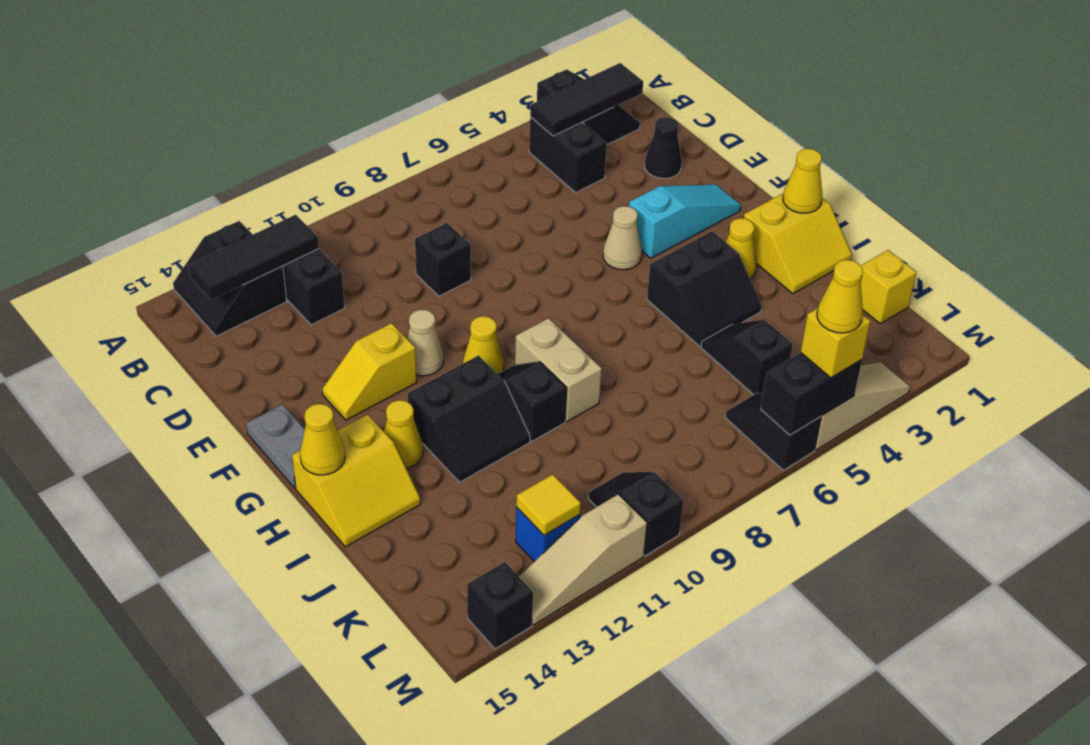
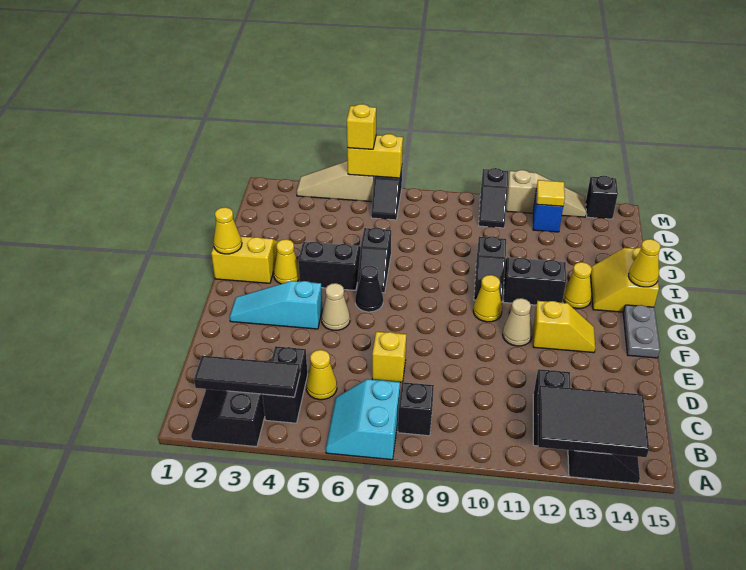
none -> cyan 2x2 slope [326,379,400,460]
black 1x3 tile [188,215,319,300] -> black 2x3 tile [538,385,649,457]
black 1x1 cone [645,117,682,179] -> black 1x1 cone moved to [355,266,383,312]
black 1x1 brick [415,223,471,296] -> black 1x1 brick moved to [398,382,434,436]
tan 1x2 brick [515,318,602,421] -> none
yellow 2x2 slope [292,415,420,547] -> yellow 2x2 slope turned to [591,247,659,312]
black 1x2 slope [701,320,793,395] -> black 1x2 slope moved to [357,228,391,293]
yellow 1x1 brick [861,250,916,324] -> yellow 1x1 brick moved to [372,332,406,382]
black 1x2 brick [761,353,862,435] -> yellow 1x2 brick [347,134,403,178]
yellow 1x1 cone [817,260,863,333] -> yellow 1x1 cone moved to [306,350,337,400]

